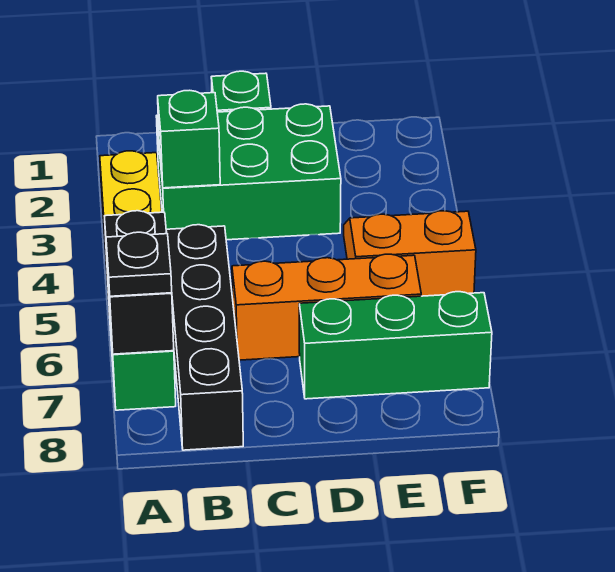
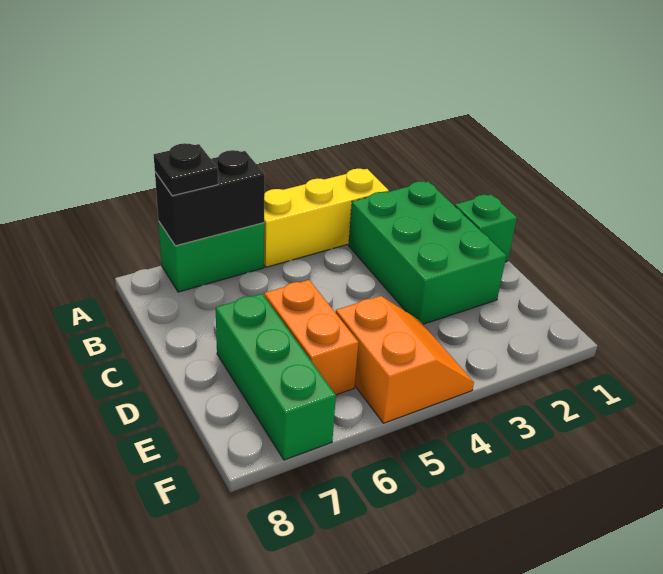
green 1x1 brick [158,90,220,188] -> none
black 1x4 brick [166,225,243,450] -> none
orange 1x3 brick [232,254,421,360] -> orange 1x2 brick [264,280,359,395]

